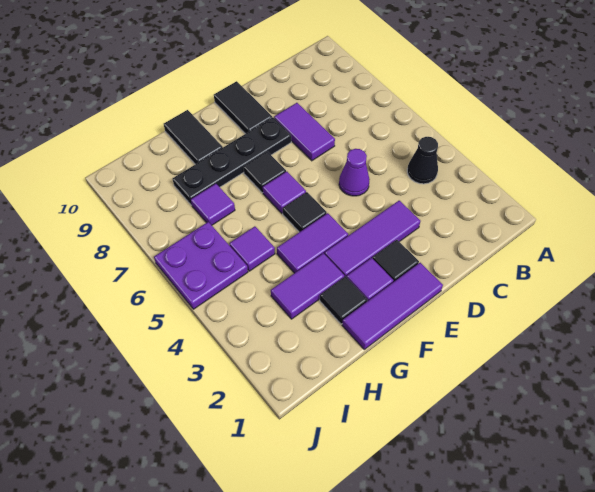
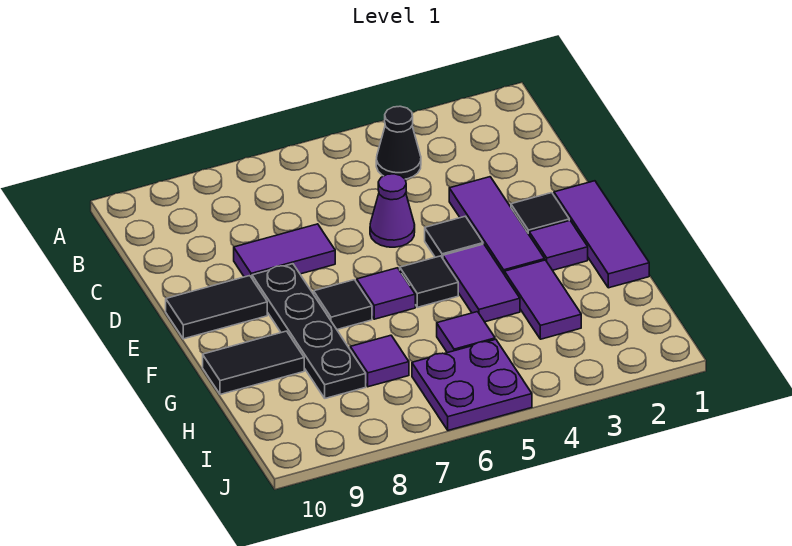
black 1x1 tile [320,276,367,324] -> black 1x1 tile moved to [425,216,483,258]

